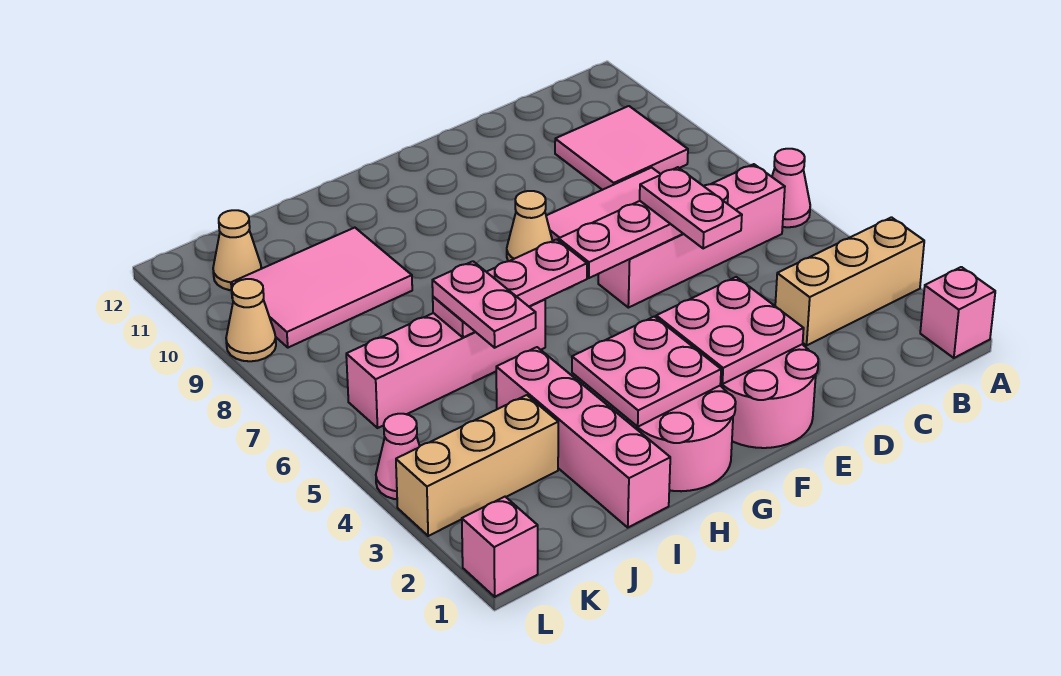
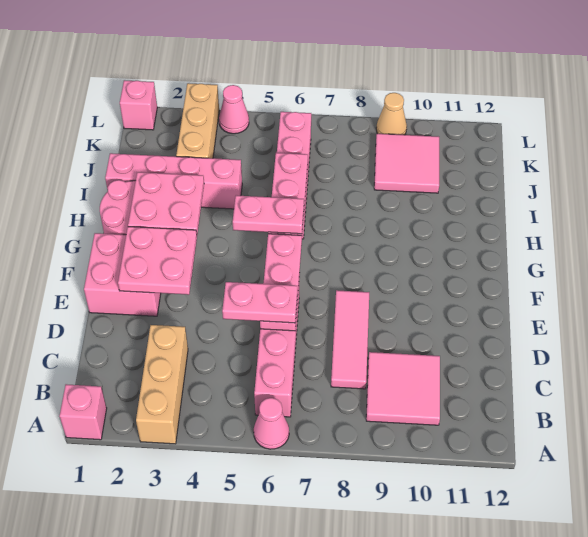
pink 2x2 round brick [720,345,818,448] -> pink 2x2 brick [84,233,161,316]
tan 1x1 cone [507,191,552,261] -> none
pink 1x2 plate [432,261,536,348] -> pink 1x2 plate moved to [233,195,304,234]
pink 2x3 tile [231,228,412,348] -> pink 2x2 tile [374,134,439,193]
tan 1x1 cone [213,210,261,290] -> none

